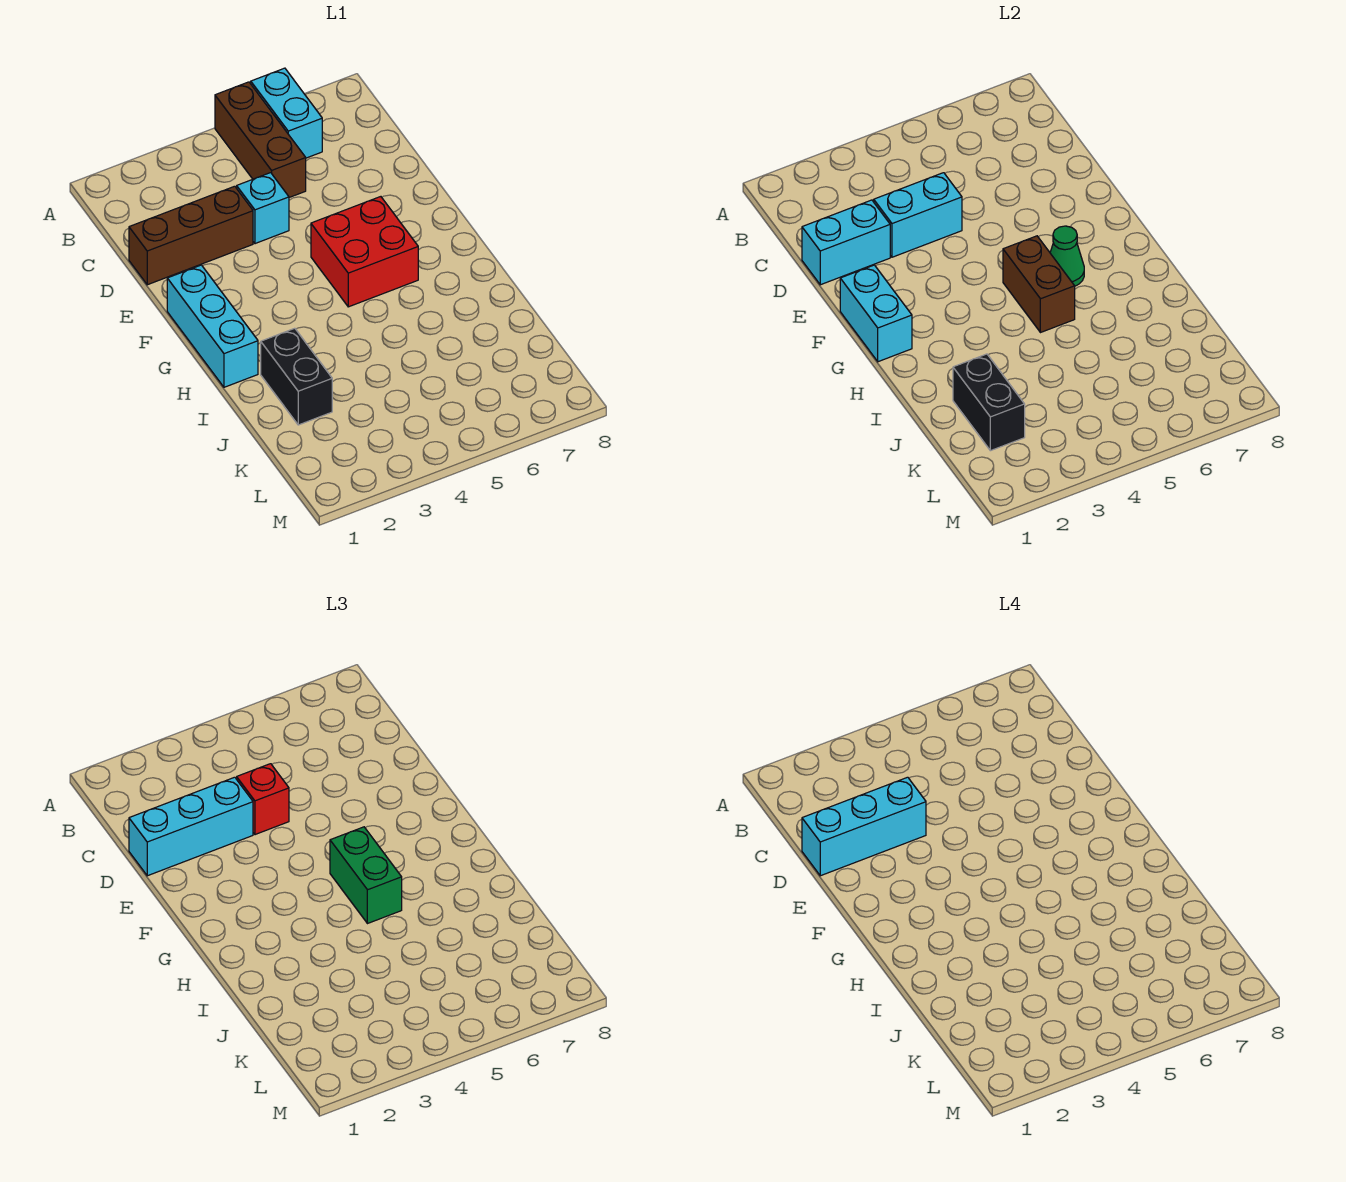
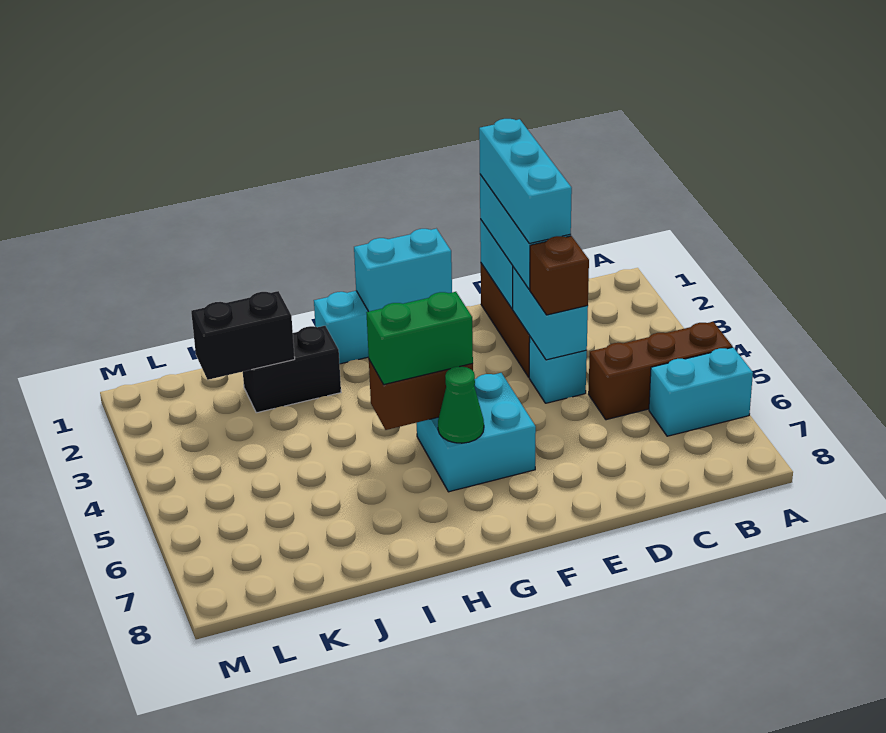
red 1x1 brick [237,764,289,835] -> brown 1x1 brick [530,236,589,315]
red 2x2 brick [311,197,418,307] -> cyan 2x2 brick [417,373,536,492]

